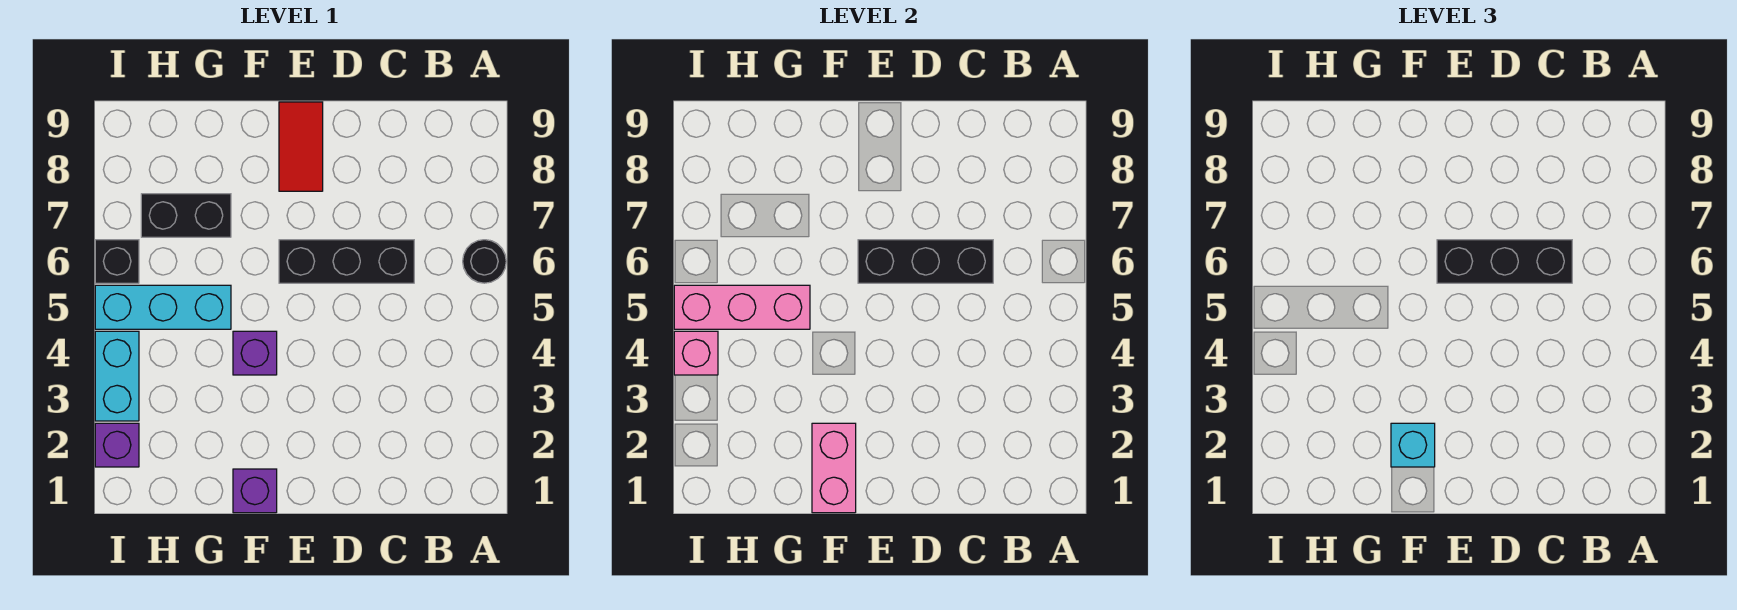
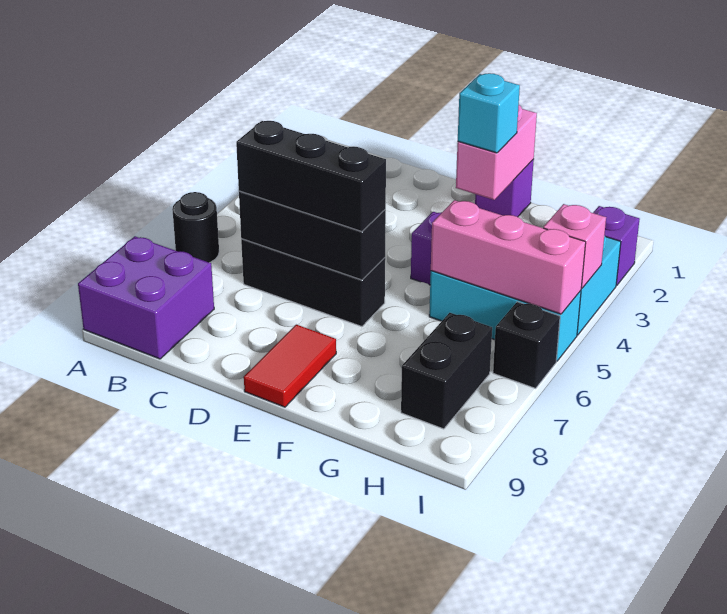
none -> purple 2x2 brick [78,236,214,359]
black 1x2 brick [141,194,231,237] -> black 1x2 brick turned to [401,313,492,429]

